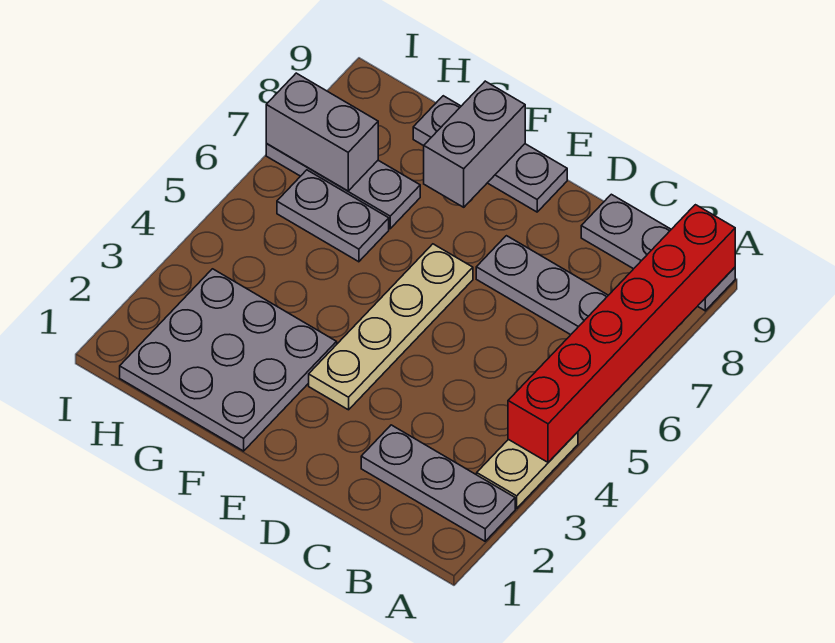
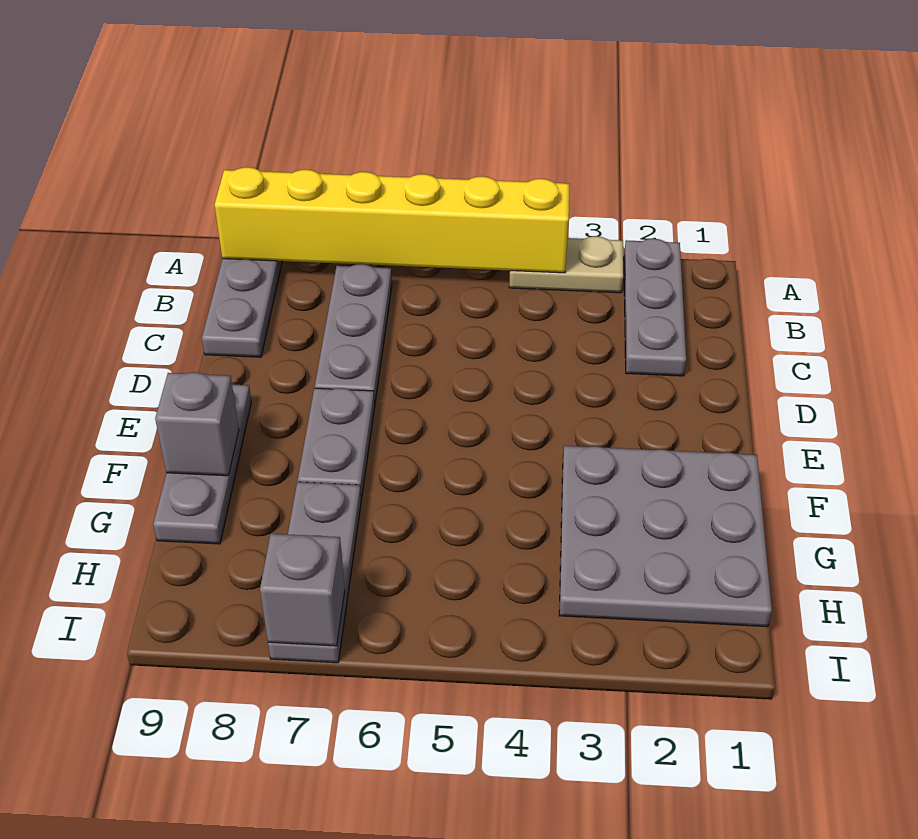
red 1x6 brick [508,205,735,462] -> yellow 1x6 brick [215,167,570,273]
tan 1x4 plate [309,244,473,410] -> none
grey 1x2 brick [424,81,525,207] -> grey 1x1 brick [155,372,239,476]
grey 1x2 plate [277,170,389,262] -> grey 1x2 plate moved to [298,388,375,499]
grey 1x2 brick [266,73,378,191] -> grey 1x1 brick [260,534,345,646]

